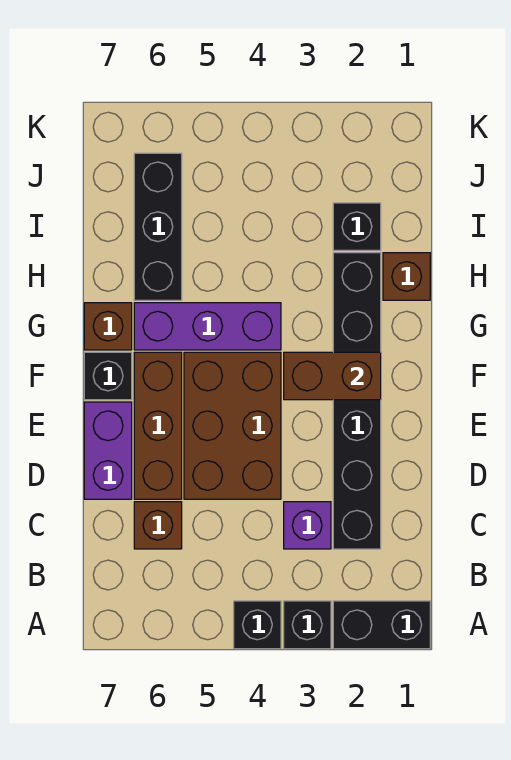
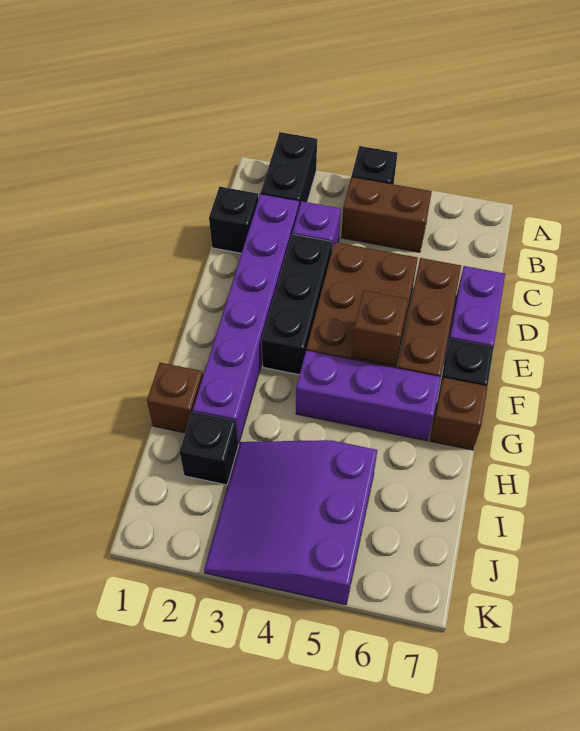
black 1x2 brick [333,601,430,649] -> black 1x2 brick turned to [261,132,317,207]
black 1x1 brick [284,601,331,649] -> black 1x1 brick moved to [209,187,258,253]
black 1x6 brick [333,253,381,549] -> purple 1x6 brick [193,194,299,444]
brown 1x1 brick [134,502,182,549] -> brown 1x1 brick moved to [352,291,408,366]
brown 1x2 brick [284,352,381,400] -> brown 1x2 brick moved to [341,177,432,252]
black 1x3 brick [134,153,182,300] -> black 1x3 brick moved to [262,234,332,375]
none -> purple 3x3 slope [204,440,377,605]

